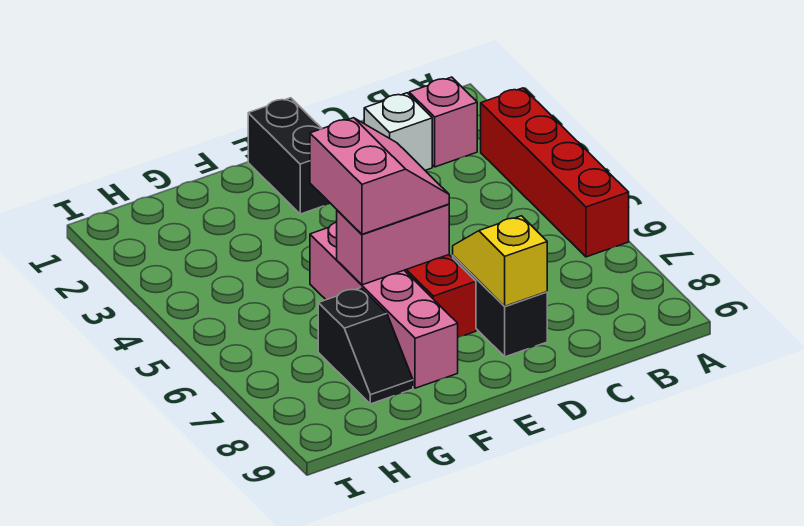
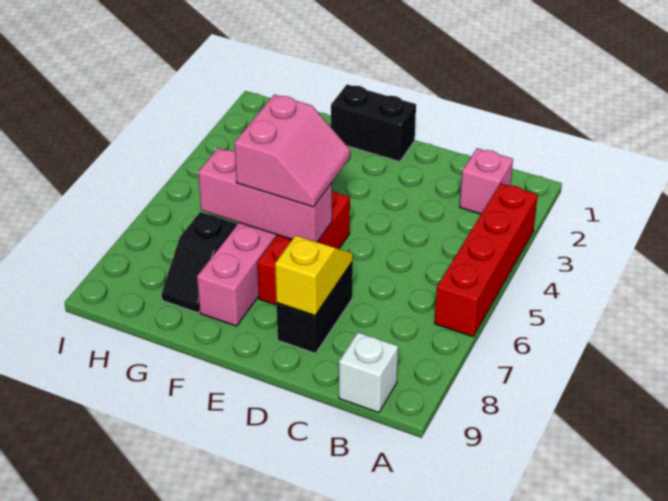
white 1x1 brick [364,93,432,170] -> white 1x1 brick moved to [339,332,398,413]
black 1x2 brick [248,98,331,214] -> black 1x2 brick turned to [331,85,416,162]
pink 1x2 brick [337,204,449,285] -> pink 1x3 brick [198,148,332,242]

